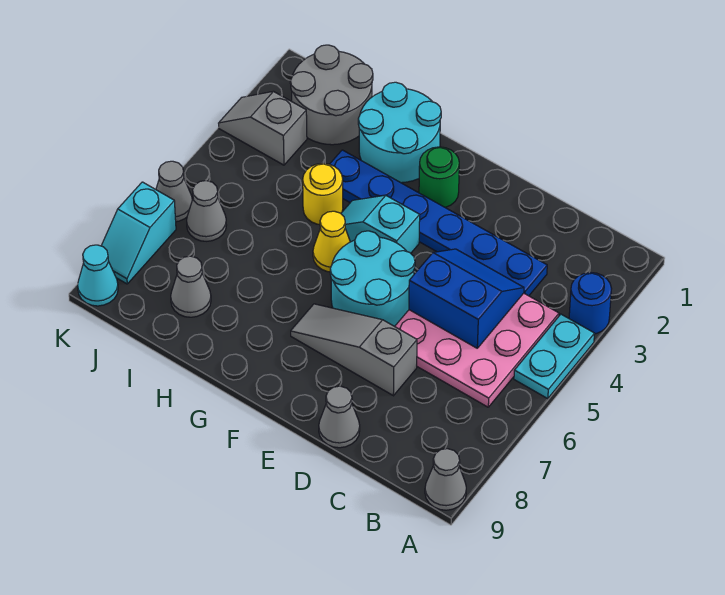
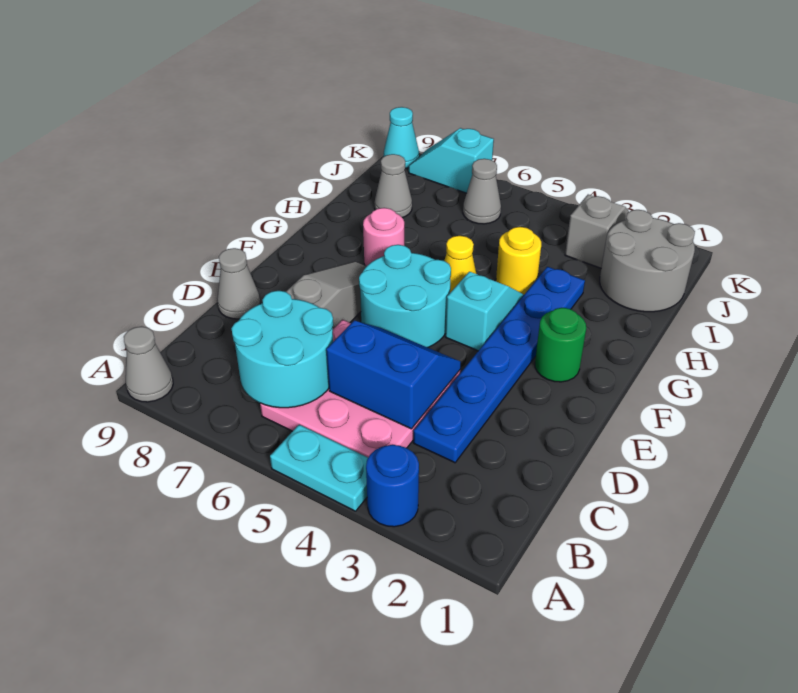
blue 2x2 slope [409,249,524,348] -> blue 2x2 slope turned to [326,321,461,429]
cyan 2x2 round brick [358,82,441,183] -> cyan 2x2 round brick moved to [231,291,333,408]
none -> pink 1x1 round brick [363,208,404,266]
grey 1x1 cone [156,161,192,222] -> none

